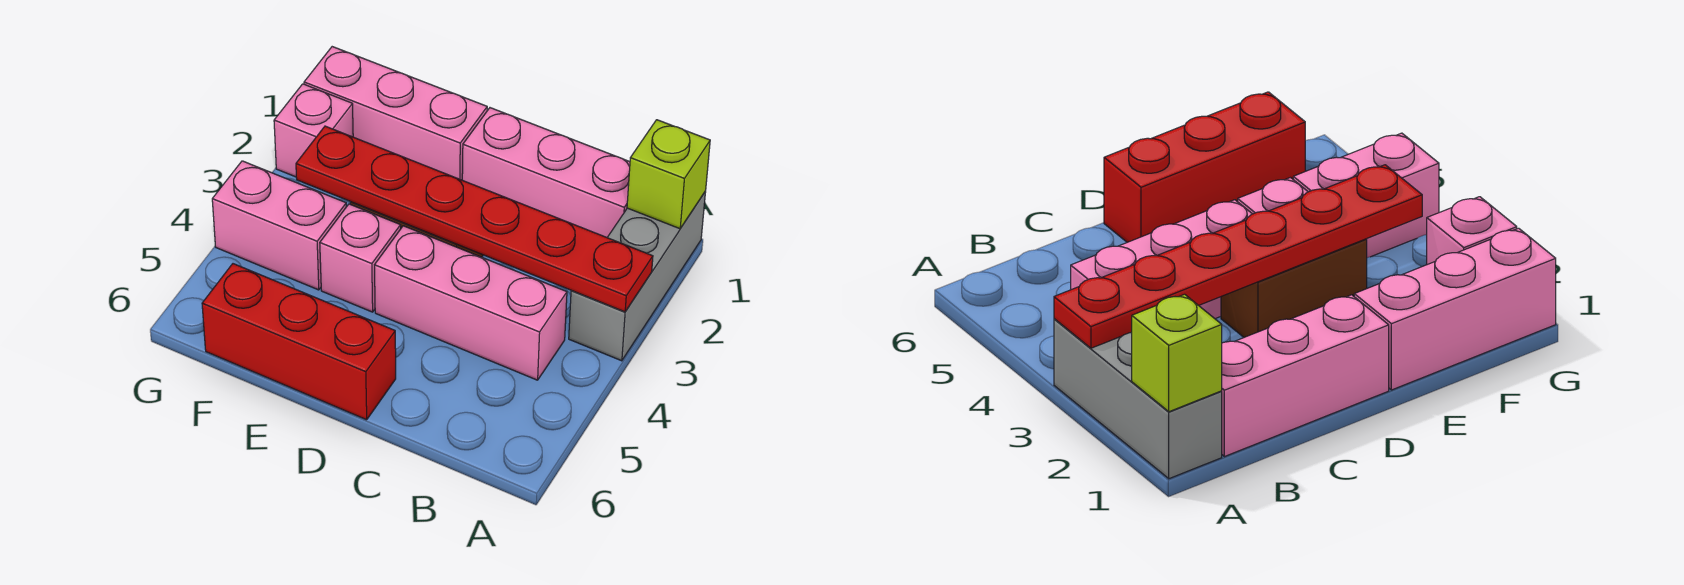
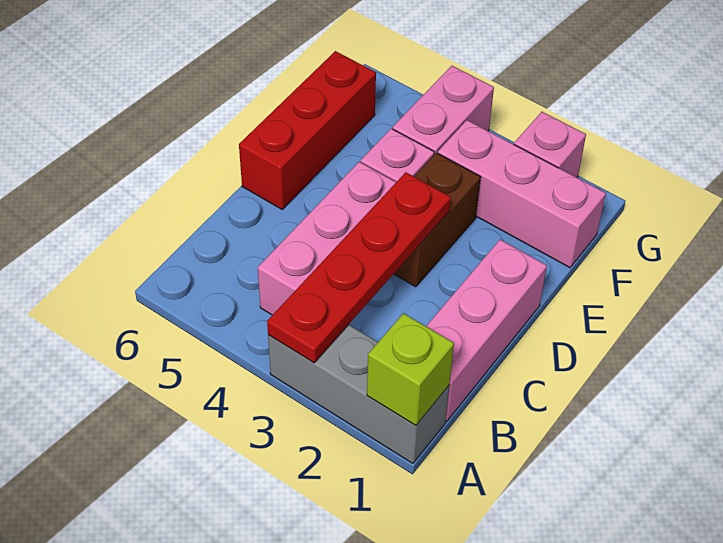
red 1x6 plate [296,126,653,312] -> red 1x4 plate [267,172,451,363]
pink 1x3 brick [304,47,487,180] -> pink 1x3 brick turned to [438,120,606,268]

